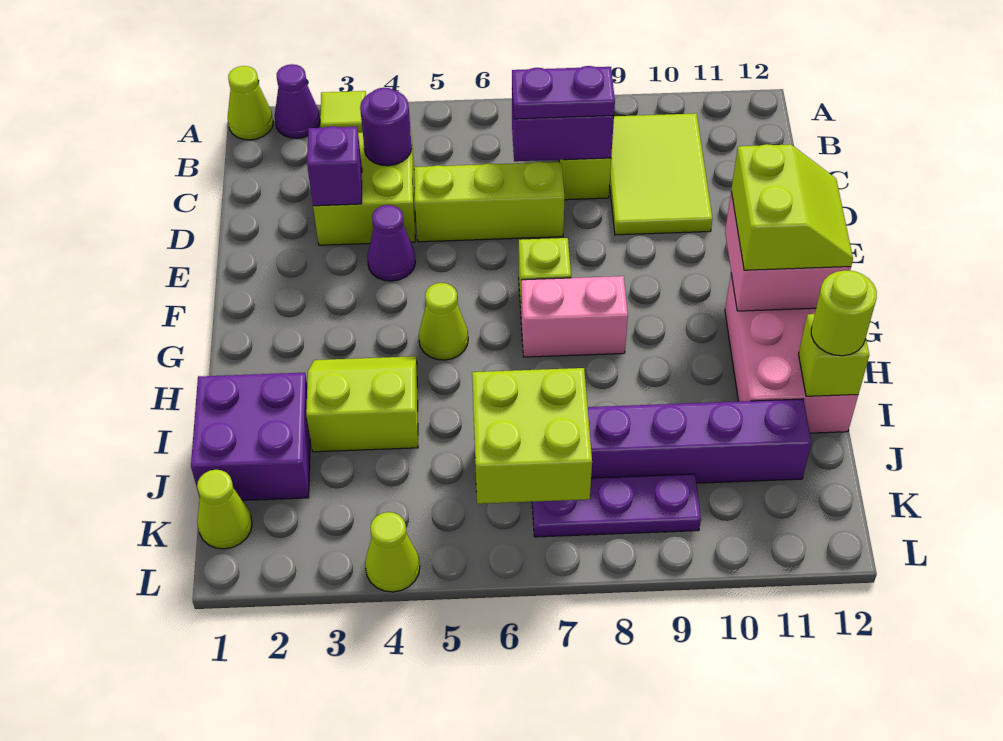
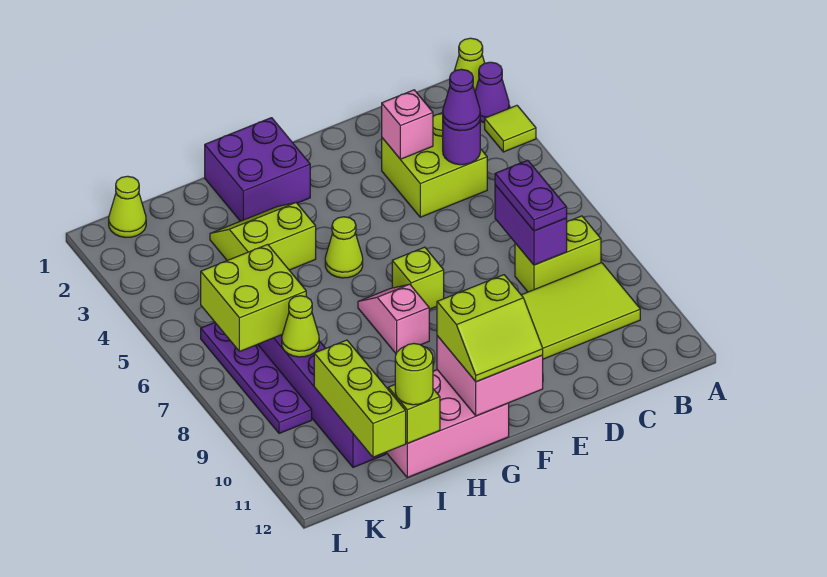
purple 1x1 brick [307,126,362,206] -> pink 1x1 brick [382,90,433,159]
lime 1x3 brick [414,162,565,242] -> lime 1x3 brick moved to [314,340,406,457]
purple 1x1 cone [367,205,416,281] -> purple 1x1 cone moved to [443,69,480,131]
pink 1x2 brick [521,276,628,357] -> pink 1x2 slope [358,284,429,353]
lime 2x2 slope [306,356,418,452] -> lime 2x2 slope turned to [210,203,316,270]
purple 2x2 brick [191,373,310,500] -> purple 2x2 brick moved to [205,118,310,221]
purple 1x3 plate [532,474,701,537] -> purple 1x4 plate [201,323,312,433]
lime 1x1 cone [365,512,420,592] -> lime 1x1 cone moved to [282,296,319,357]

